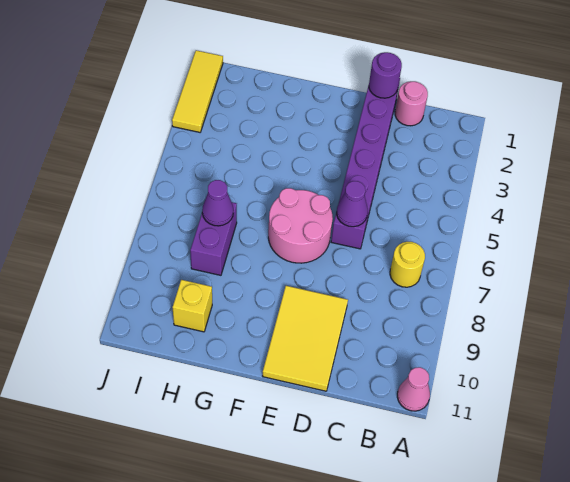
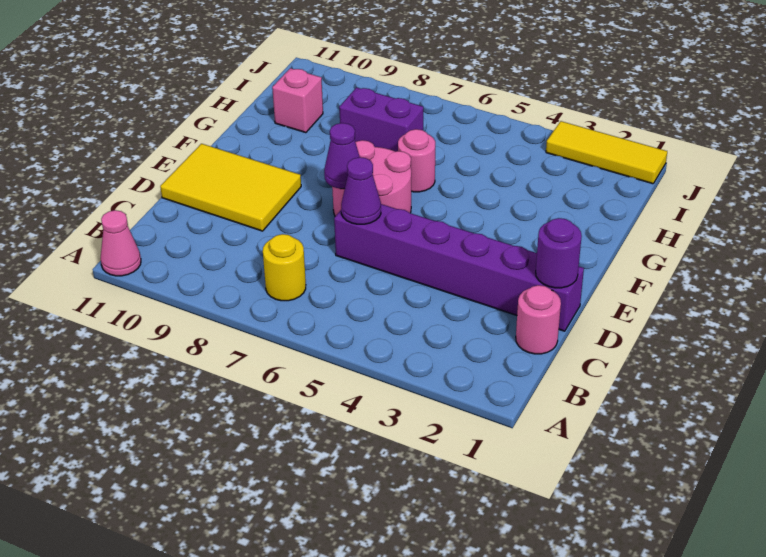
none -> pink 1x1 round brick [398,129,435,192]
purple 1x1 cone [202,180,233,226] -> purple 1x1 cone moved to [324,123,360,189]
yellow 1x1 brick [172,280,212,332] -> pink 1x1 brick [272,68,323,133]

